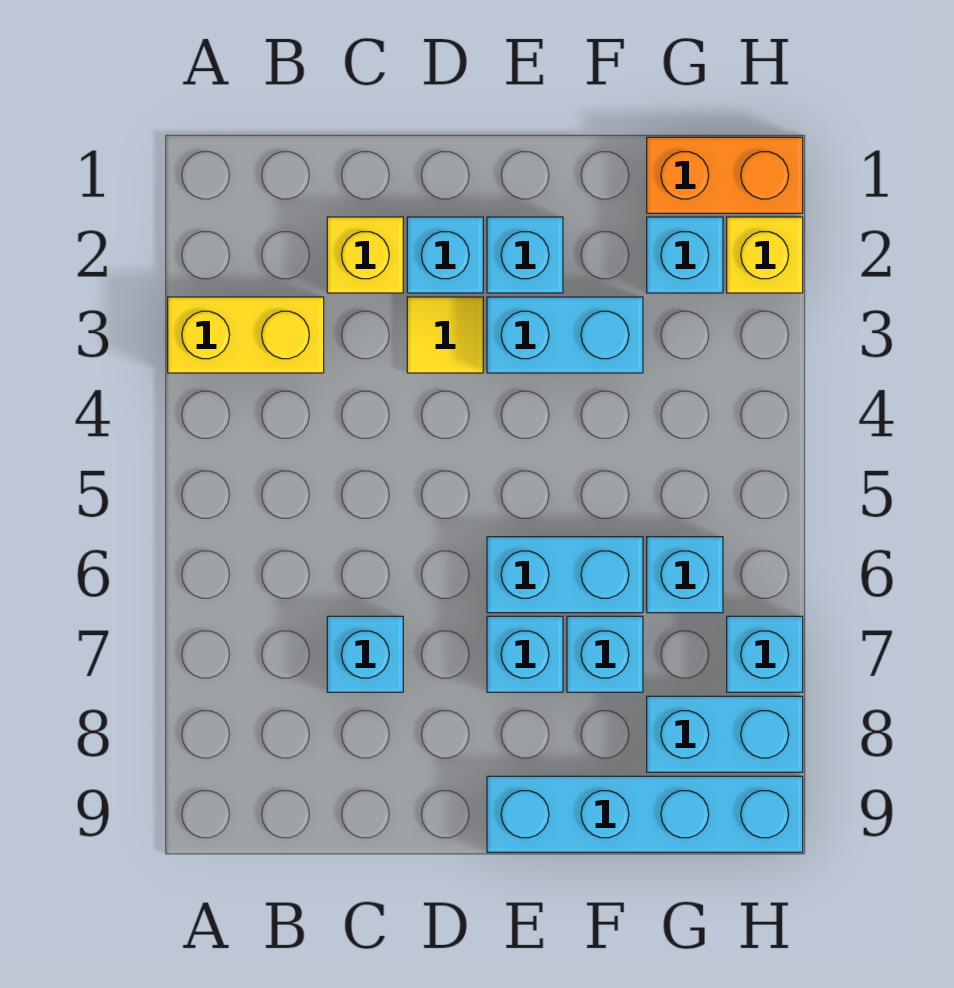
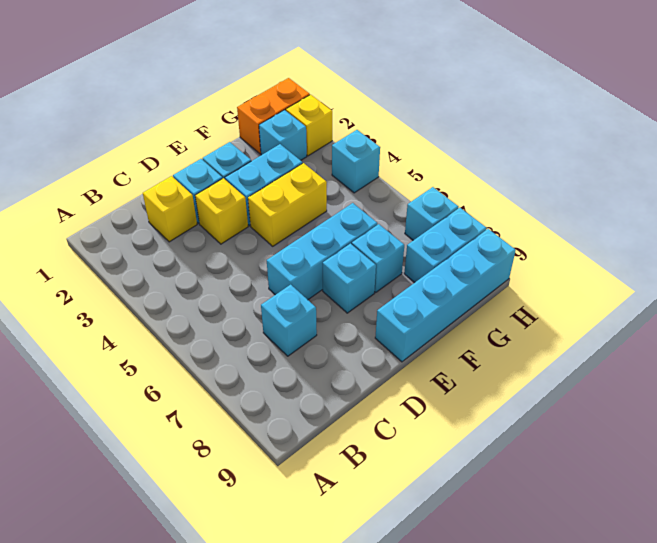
yellow 1x2 brick [168,297,324,373] -> yellow 1x2 brick moved to [248,163,327,246]
yellow 1x1 tile [407,297,483,373] -> yellow 1x1 brick [195,178,248,244]
cyan 1x2 brick [487,537,643,613] -> cyan 1x3 brick [267,203,378,300]
cyan 1x1 brick [647,537,723,613] -> cyan 1x1 brick moved to [332,130,380,193]

